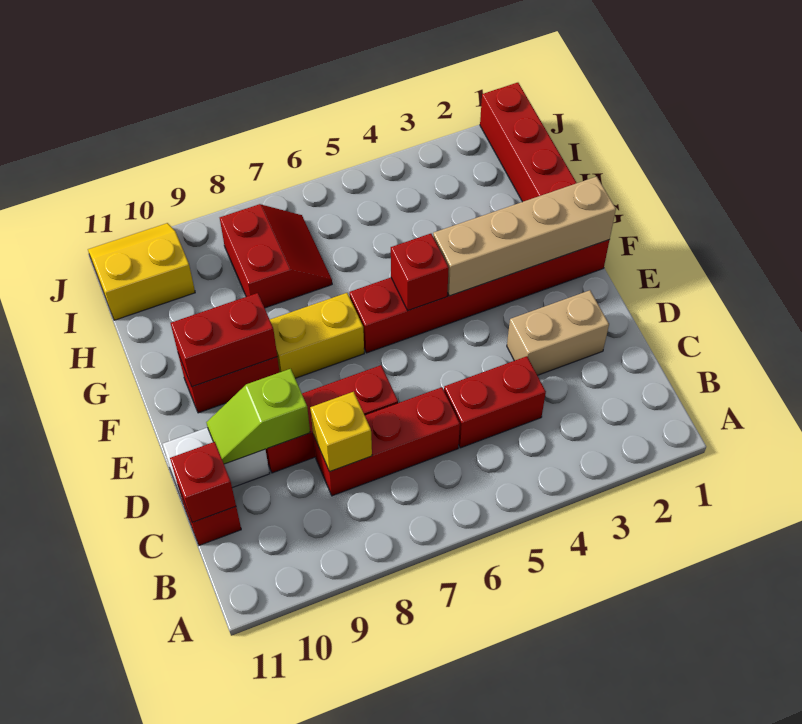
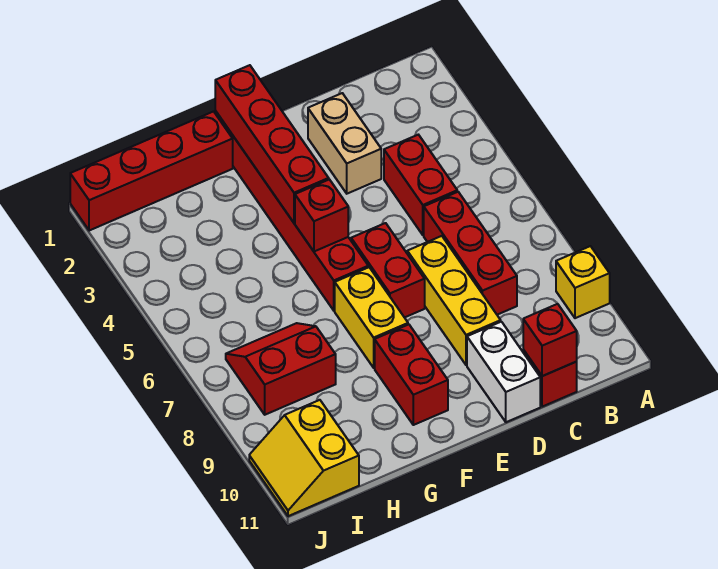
yellow 1x1 brick [310,392,372,472] -> yellow 1x1 brick moved to [556,246,610,318]
red 1x3 brick [266,365,398,473] -> yellow 1x3 brick [407,236,501,365]
lime 1x2 slope [206,369,310,464] -> none
tan 1x4 brick [433,177,616,296] -> red 1x4 brick [215,65,329,223]
red 1x2 brick [171,293,277,387] -> red 1x2 brick moved to [351,223,425,318]

